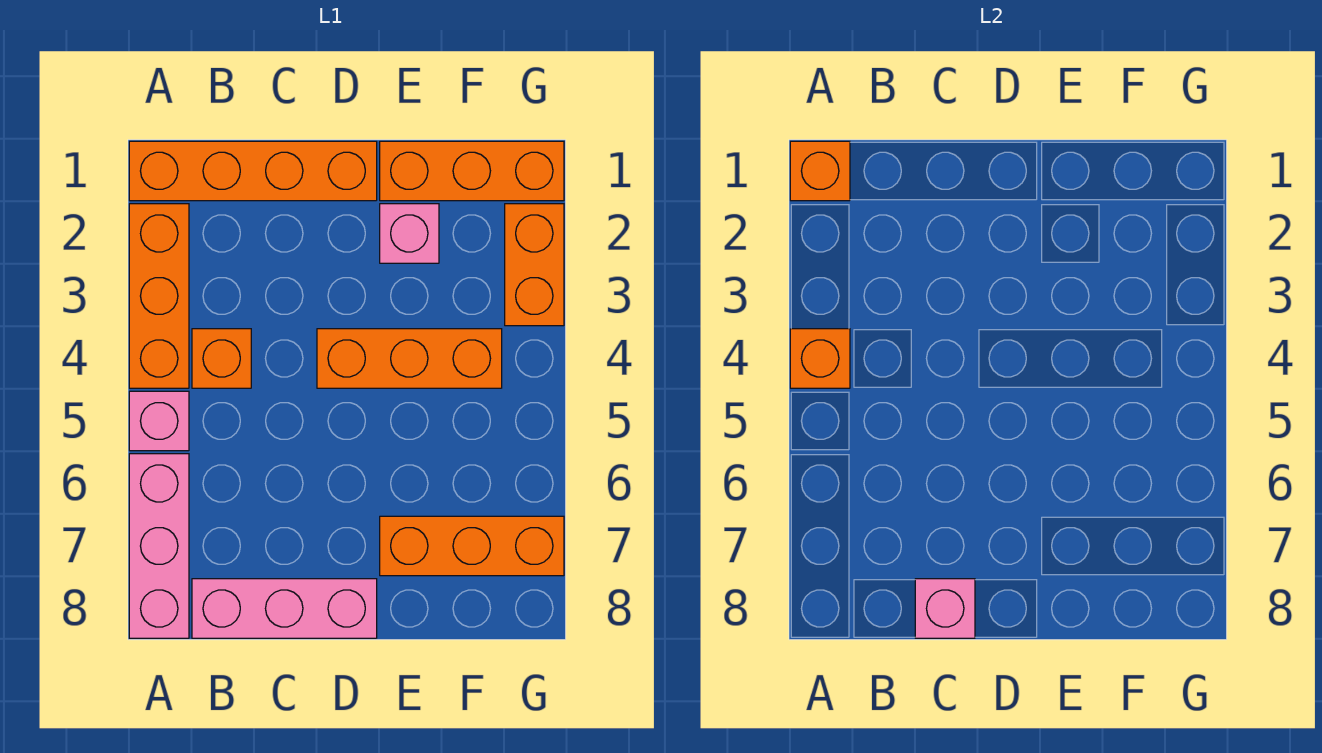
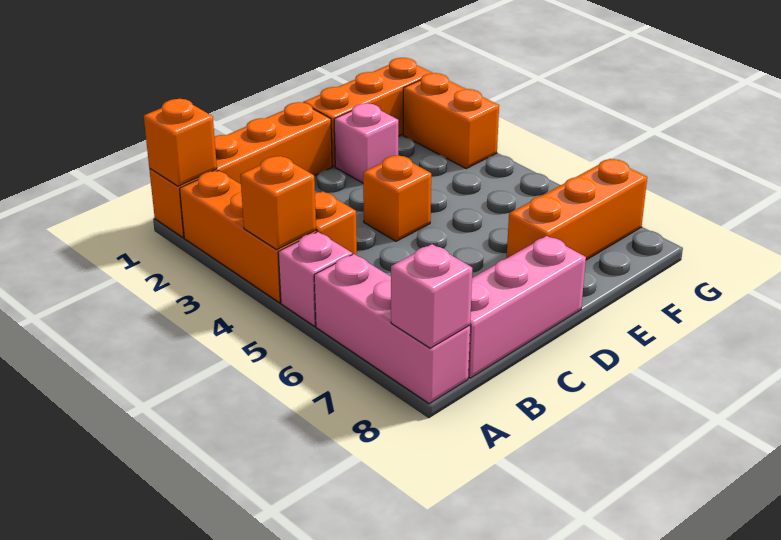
pink 1x1 brick [915,579,975,638] -> pink 1x1 brick moved to [391,244,472,348]
orange 1x3 brick [317,329,502,388] -> orange 1x1 brick [363,156,431,241]

